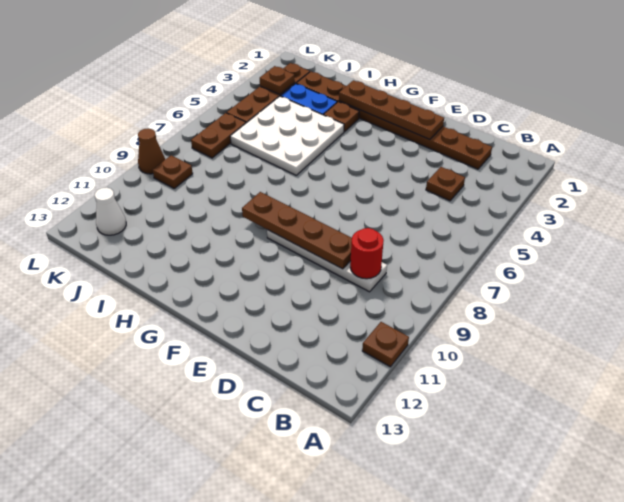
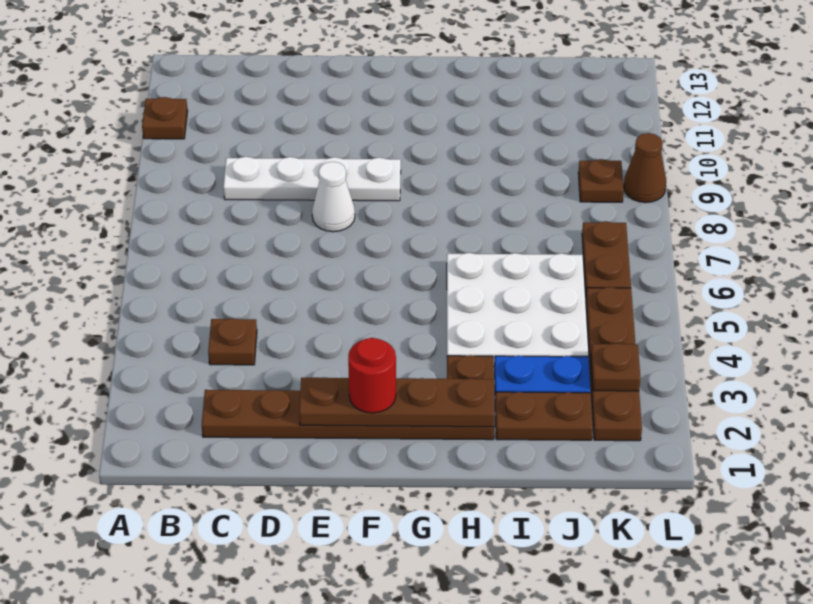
red 1x1 round brick [350,228,384,279] -> red 1x1 round brick moved to [348,338,396,413]
brown 1x4 plate [242,192,352,269] -> none
white 1x1 cone [95,187,126,235] -> white 1x1 cone moved to [312,162,355,232]

